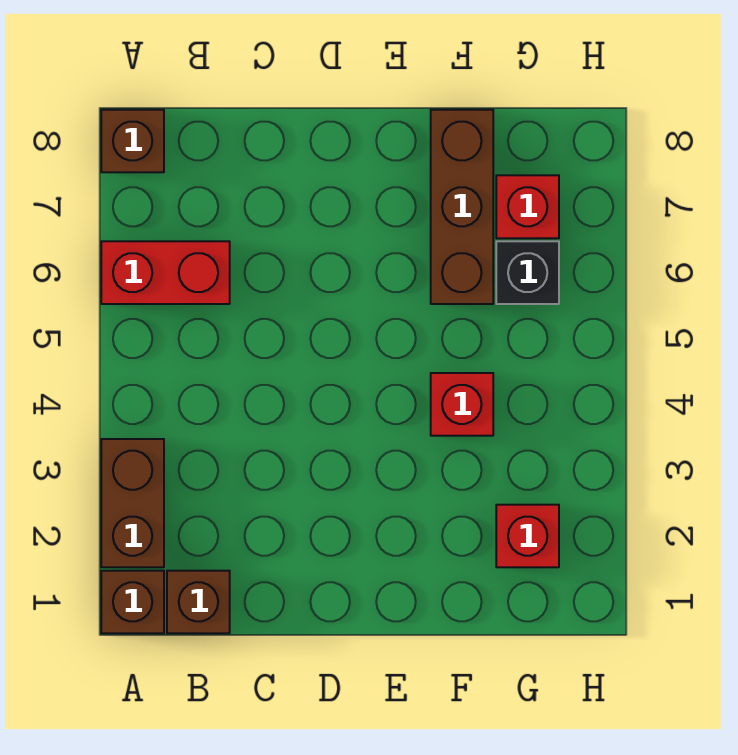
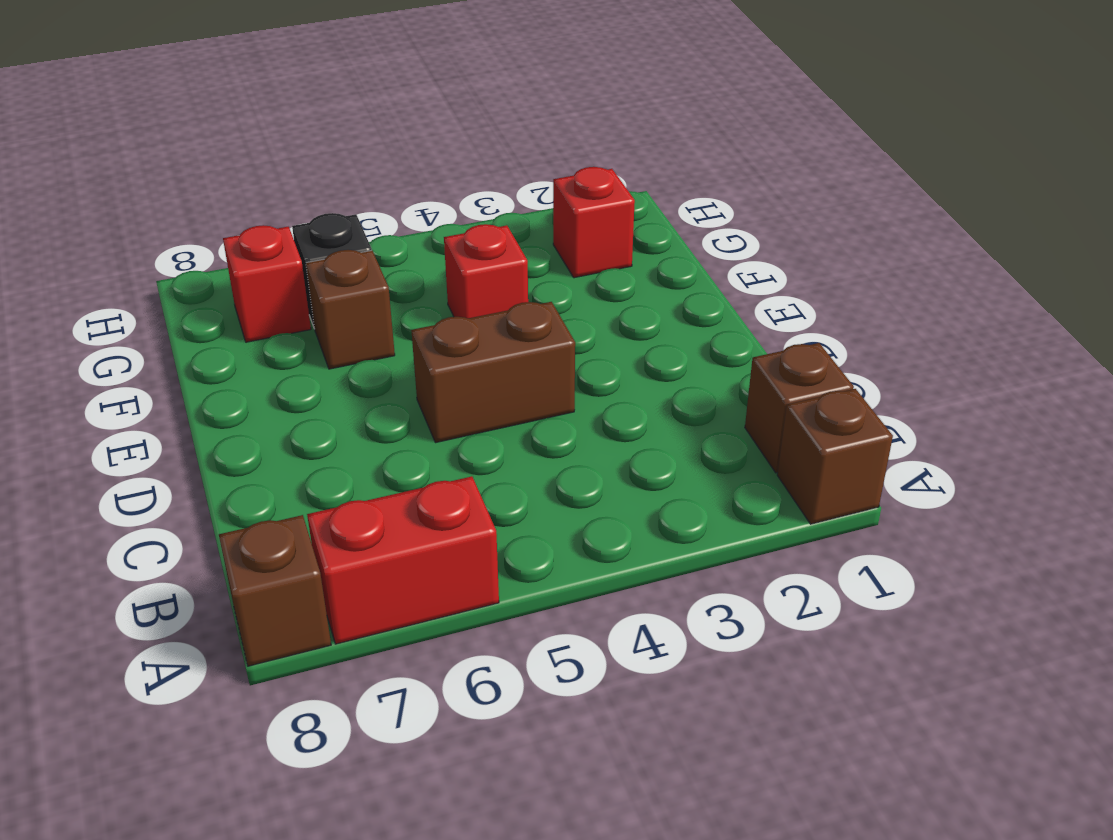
brown 1x2 brick [101,439,164,567] -> brown 1x2 brick moved to [411,302,575,443]
red 1x2 brick [101,241,230,304] -> red 1x2 brick turned to [307,476,499,644]
brown 1x3 brick [431,110,493,304] -> brown 1x1 brick [306,250,395,369]

